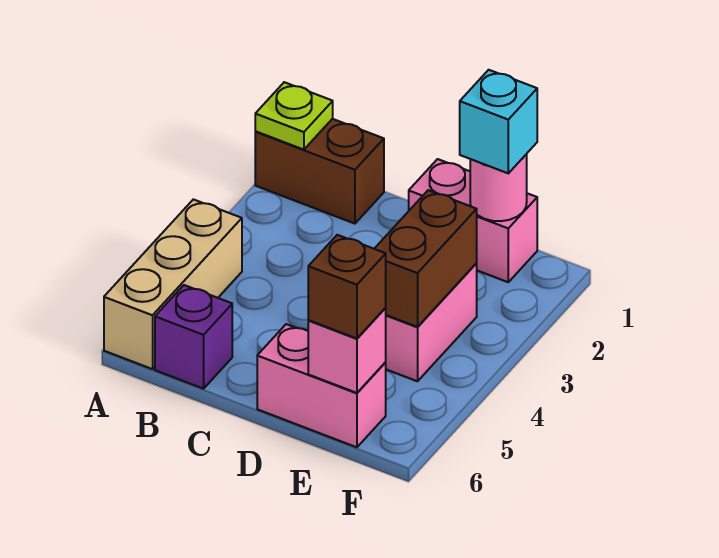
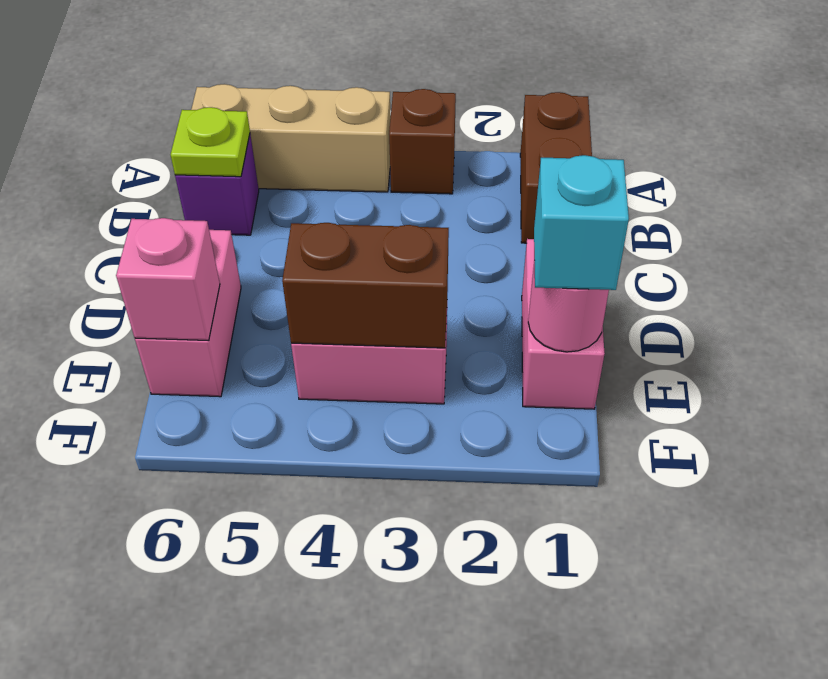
lime 1x1 plate [255,82,333,150] -> lime 1x1 plate moved to [171,107,250,177]
brown 1x1 brick [308,235,386,338] -> brown 1x1 brick moved to [389,89,456,194]

